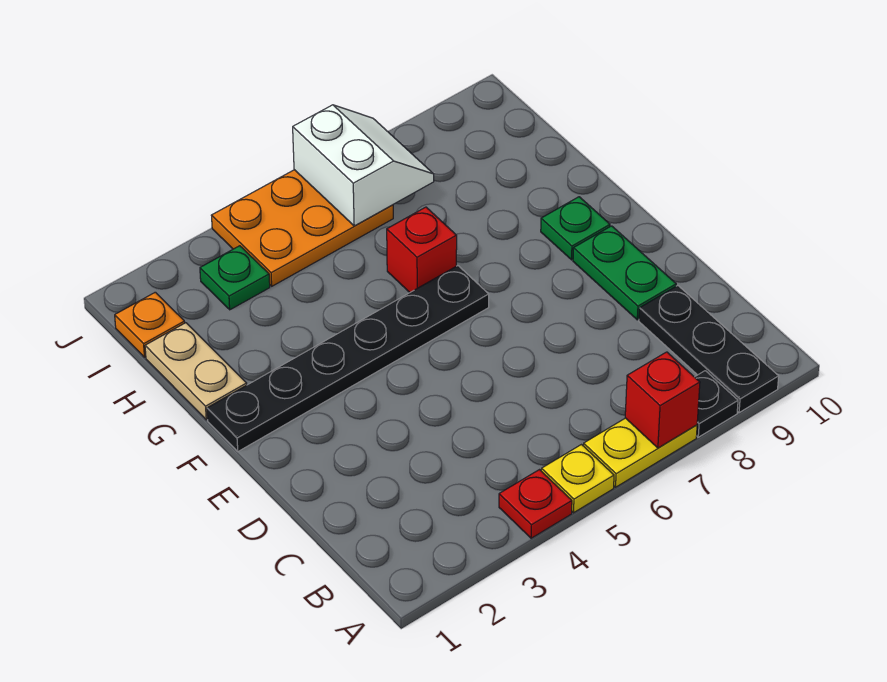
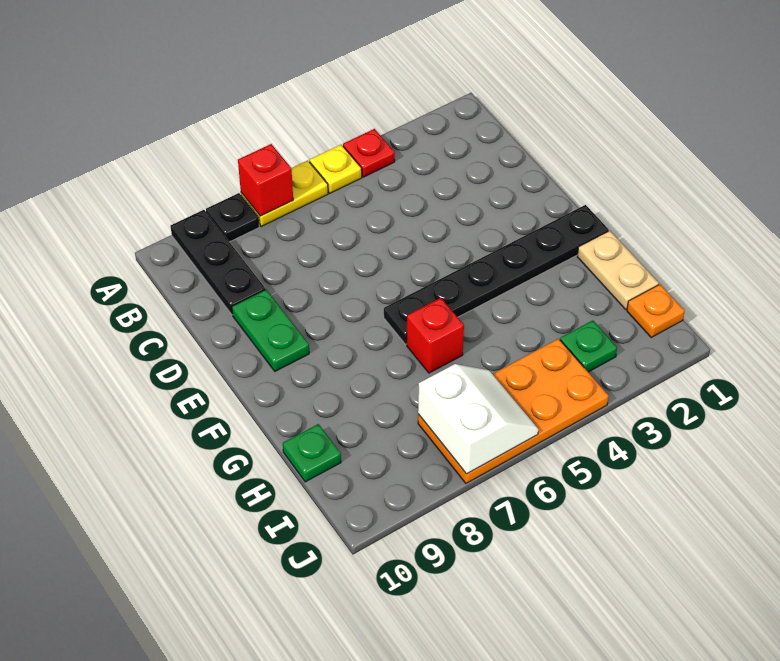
green 1x1 plate [541,197,610,260] -> green 1x1 plate moved to [283,424,341,482]
orange 2x3 plate [211,170,393,286] -> orange 2x4 plate [418,339,609,483]
white 2x2 slope [293,105,434,226] -> white 2x2 slope turned to [418,364,538,474]

